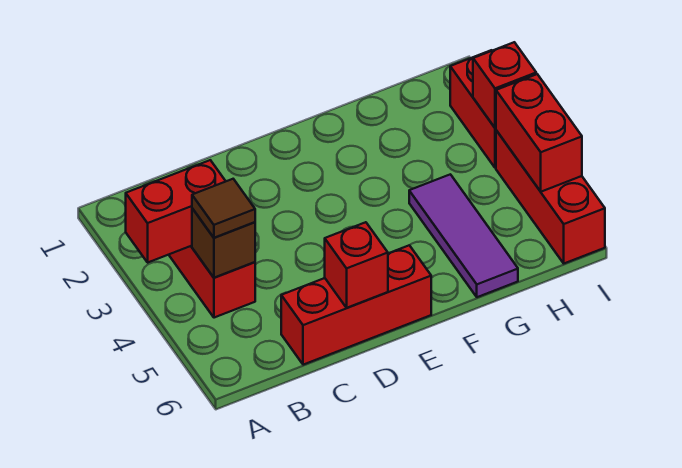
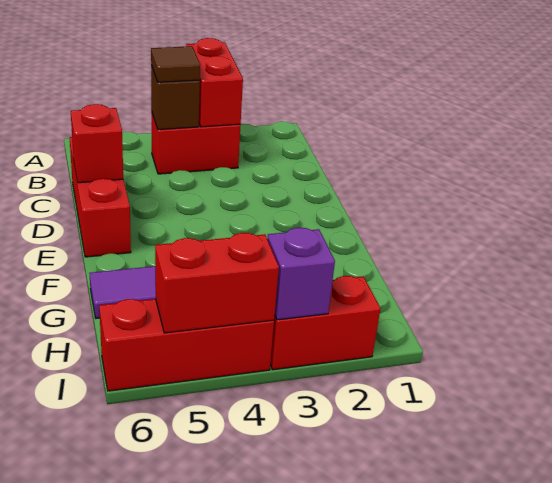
red 1x1 brick [473,42,536,128] -> purple 1x1 brick [267,228,335,320]

